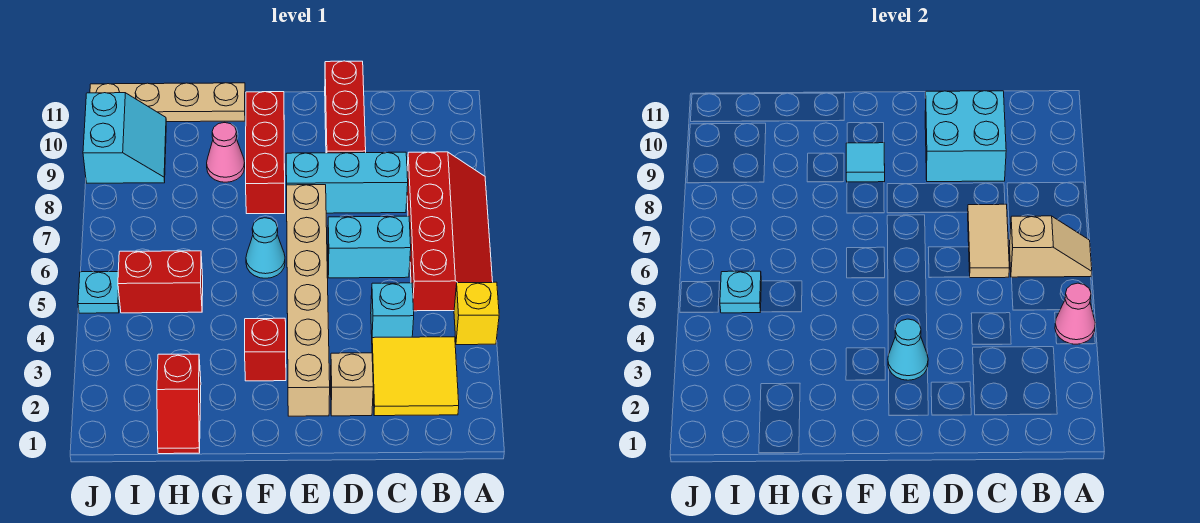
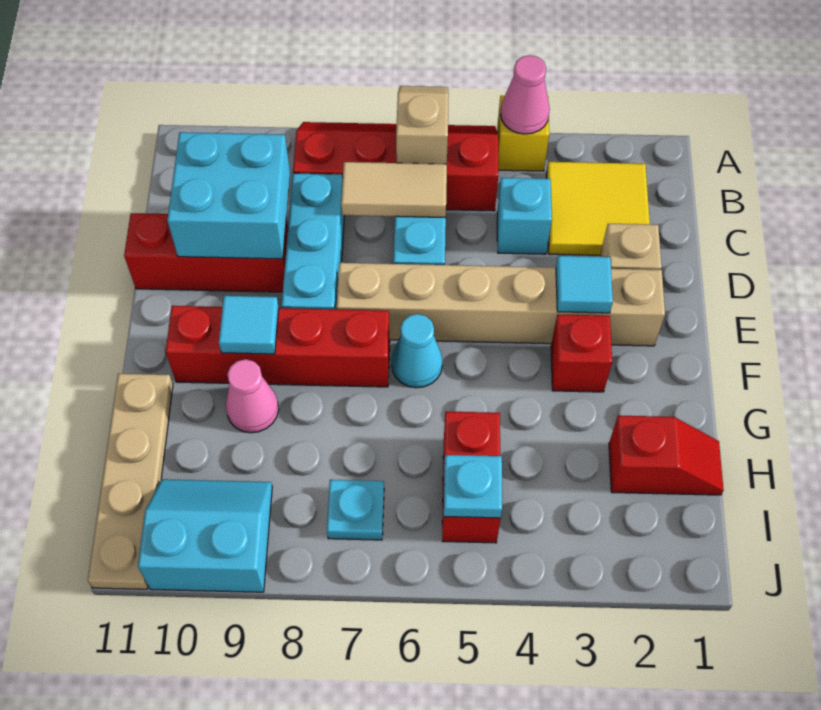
cyan 1x1 cone [888,319,928,380] -> cyan 1x1 tile [556,256,613,313]
red 1x3 brick [246,92,285,214] -> red 1x4 brick [166,306,390,387]
cyan 1x1 plate [78,272,119,313] -> cyan 1x1 plate moved to [327,480,384,540]

